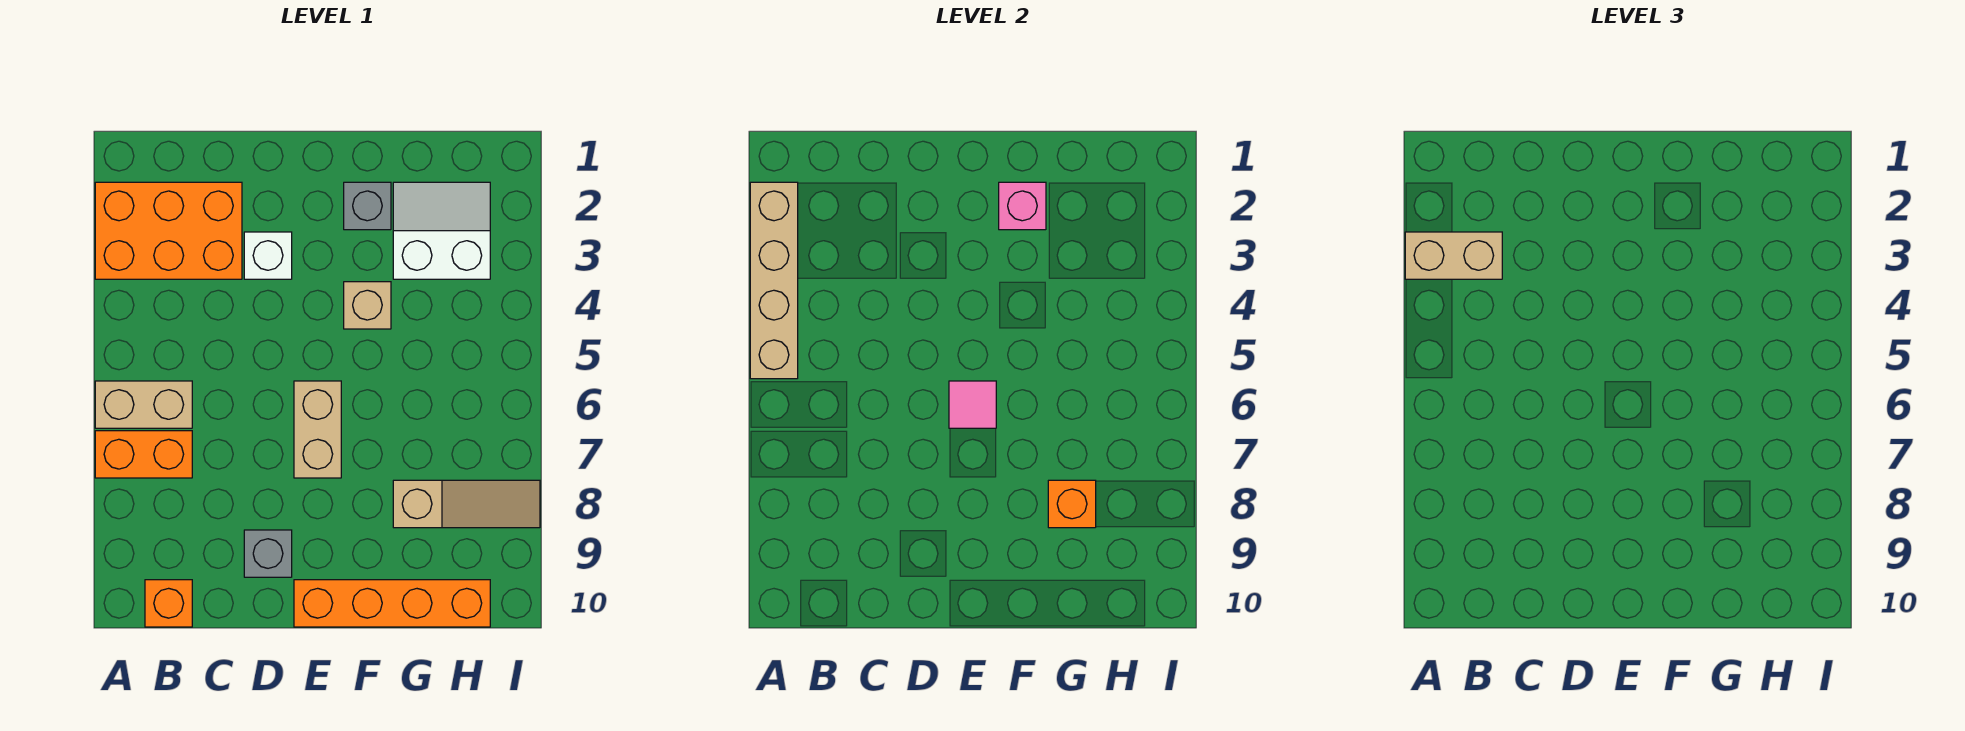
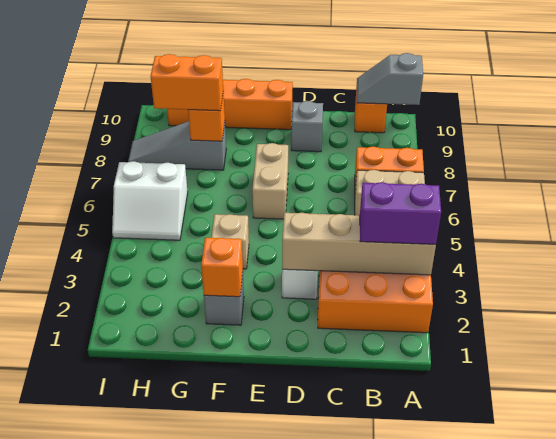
tan 1x4 brick [750,182,798,379] -> tan 1x4 brick turned to [282,212,436,275]
tan 1x2 brick [1405,232,1502,279] -> purple 1x2 brick [360,182,441,244]
none -> grey 1x2 slope [357,53,423,105]
pink 1x1 tile [949,381,996,428] -> none
pink 1x1 brick [999,182,1046,230] -> orange 1x1 brick [201,238,243,297]
white 2x2 slope [393,182,490,279] -> white 2x2 slope moved to [112,161,188,240]
tan 1x3 slope [393,480,540,528] -> grey 1x3 slope [128,121,226,170]
none -> orange 1x2 brick [151,54,223,111]

